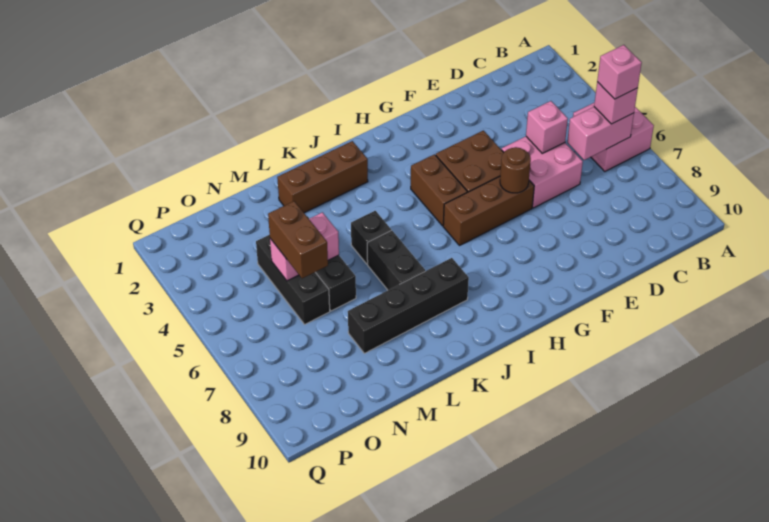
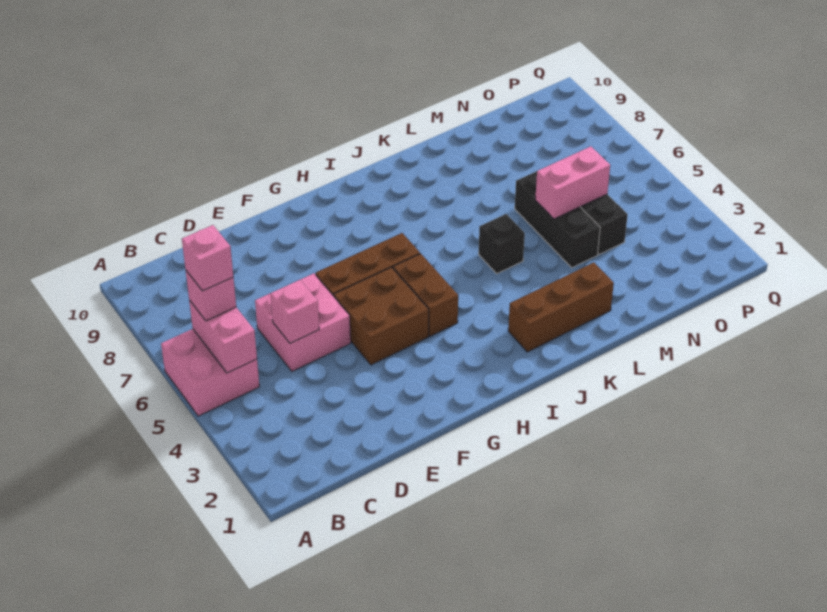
pink 1x2 brick [567,107,634,160] -> pink 1x2 brick turned to [189,300,257,373]
brown 1x1 round brick [500,147,531,193] -> none
black 1x4 brick [348,258,469,353] -> none
black 1x2 brick [367,230,425,290] -> none
brown 1x2 brick [268,201,328,278] -> none

